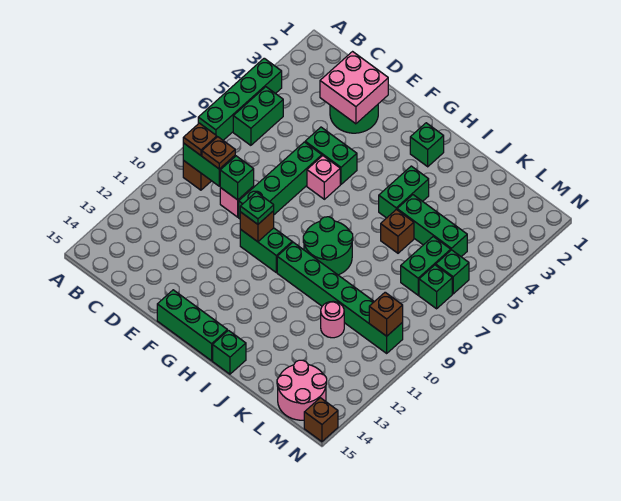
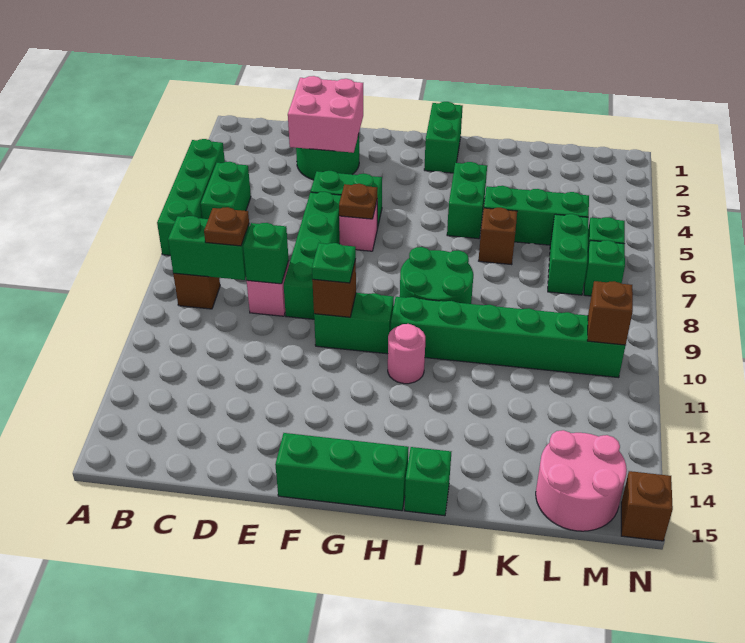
brown 1x1 plate [183,123,217,155] -> brown 1x1 plate moved to [339,184,377,219]
green 1x1 brick [410,123,444,167] -> green 1x2 brick [424,102,463,173]
pink 1x1 round brick [321,301,344,338] -> pink 1x1 round brick moved to [388,324,425,384]

